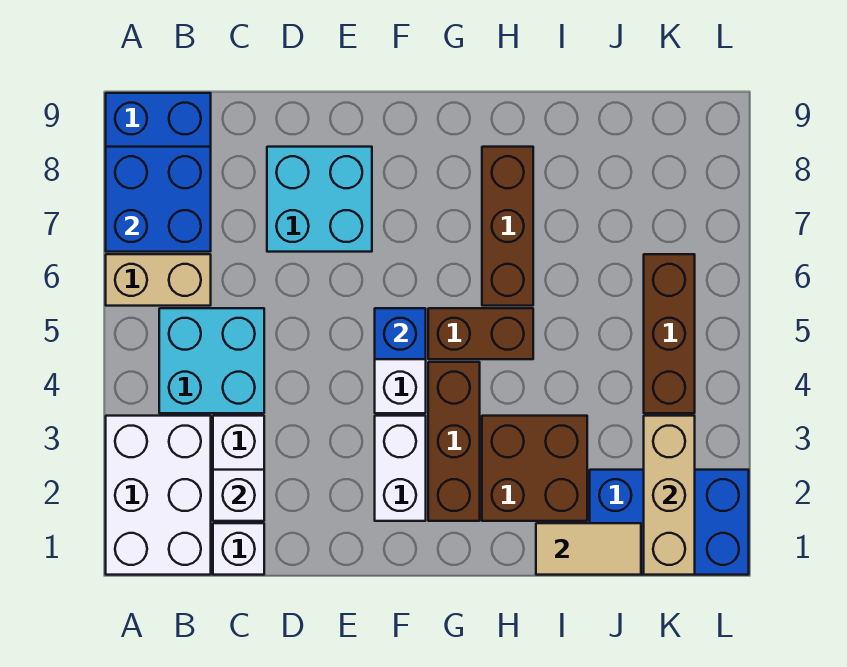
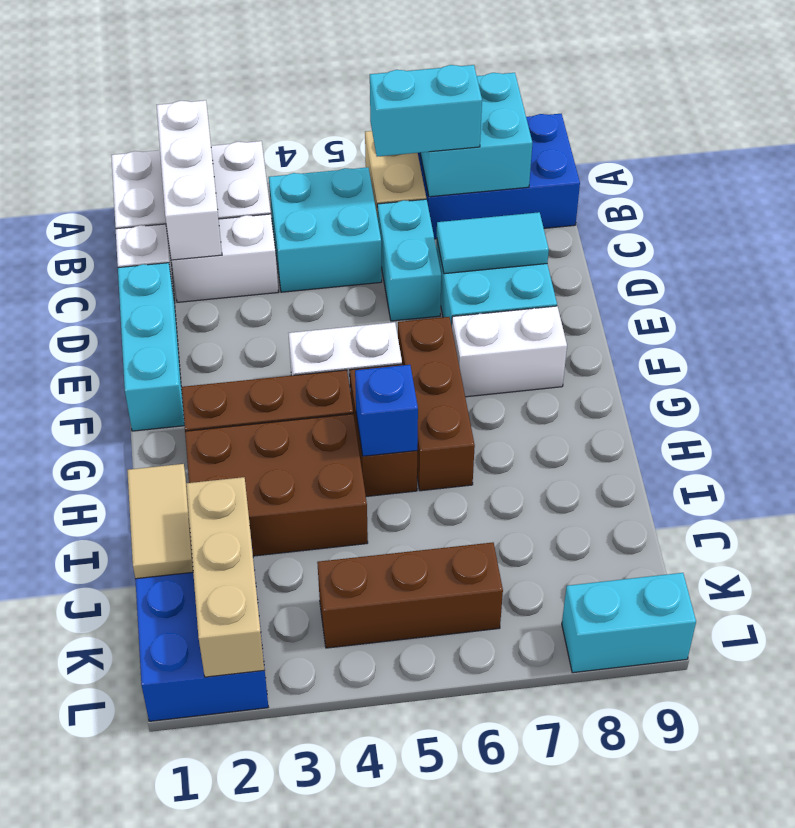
blue 2x2 brick [106,147,211,252] -> cyan 2x2 brick [420,73,532,197]
none -> cyan 1x2 brick [370,65,482,157]
white 1x1 brick [213,470,264,521] -> white 1x3 brick [157,100,222,260]
none -> cyan 1x2 brick [377,199,441,321]
none -> cyan 1x3 brick [118,263,184,431]
none -> cyan 1x2 tile [437,212,549,274]
white 1x2 brick [375,416,426,521] -> white 1x2 brick moved to [452,306,567,397]
blue 1x1 brick [375,308,426,359] -> blue 1x1 brick moved to [355,365,418,456]
brown 2x2 brick [482,416,587,521] -> brown 2x3 brick [185,414,368,556]
brown 1x3 brick [482,147,533,306] -> brown 1x3 brick turned to [398,317,475,491]
tan 1x3 brick [644,416,695,575] -> tan 1x3 brick turned to [186,477,265,677]
none -> cyan 1x2 brick [562,573,696,673]

